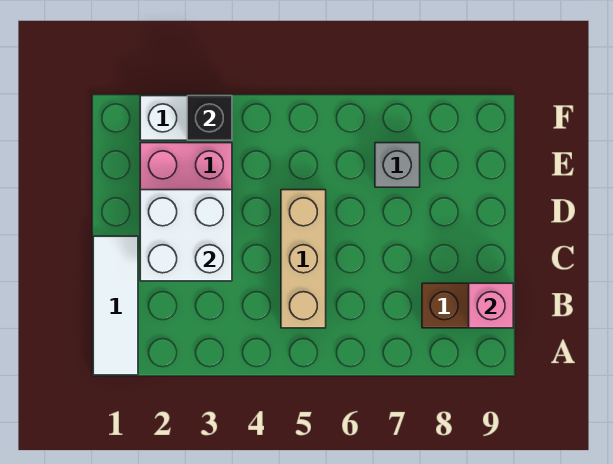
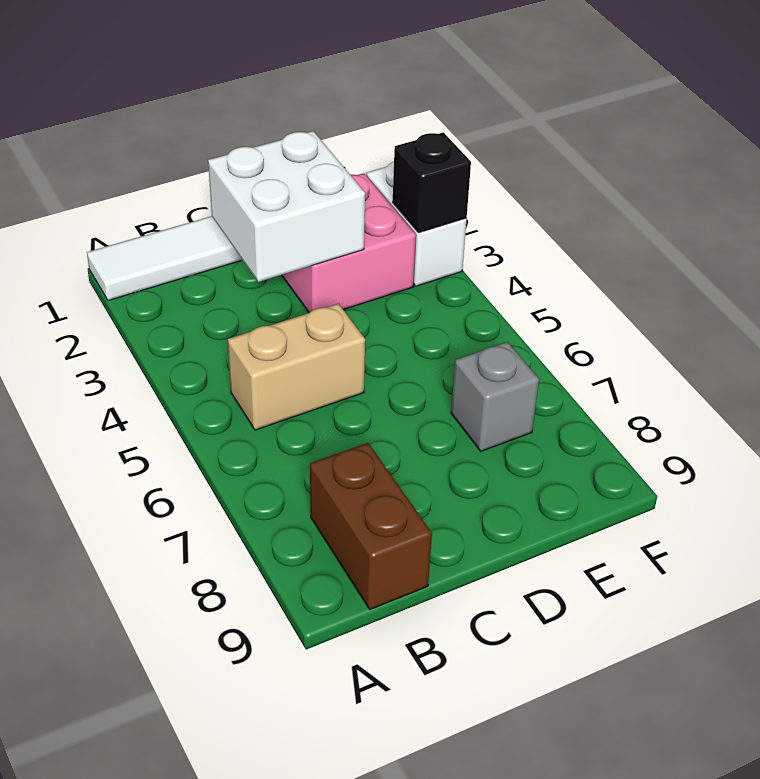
tan 1x3 brick [281,190,326,328] -> tan 1x2 brick [228,304,365,430]
pink 1x1 brick [469,283,513,328] -> none

